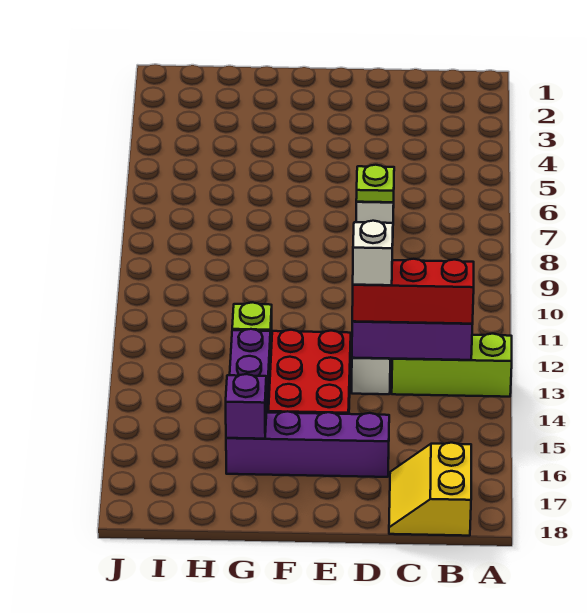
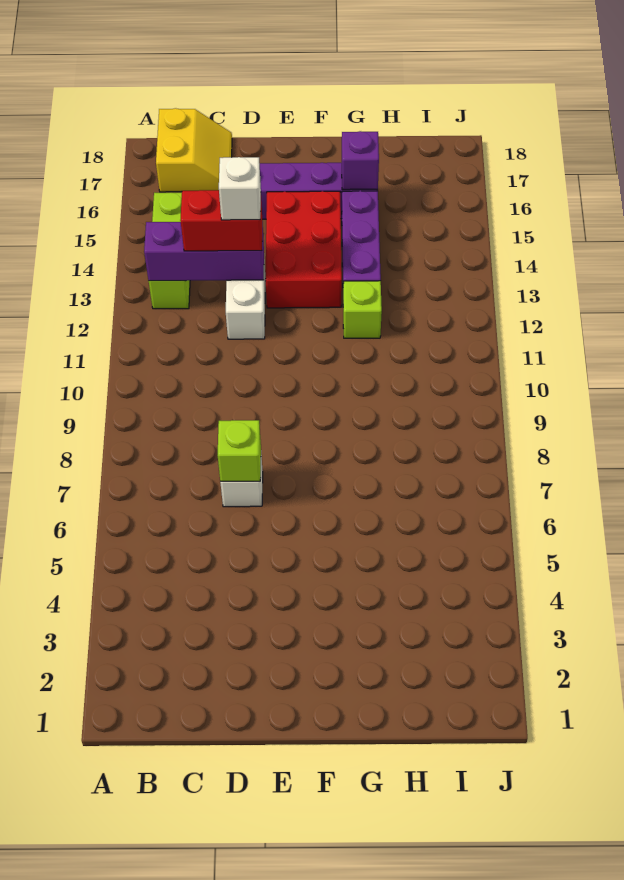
lime 1x3 brick [392,334,512,397] -> lime 1x3 brick turned to [149,193,190,309]
red 1x3 brick [352,259,474,324] -> red 1x2 brick [180,190,262,251]
lime 1x1 plate [356,165,394,202] -> lime 1x1 brick [218,420,261,481]

